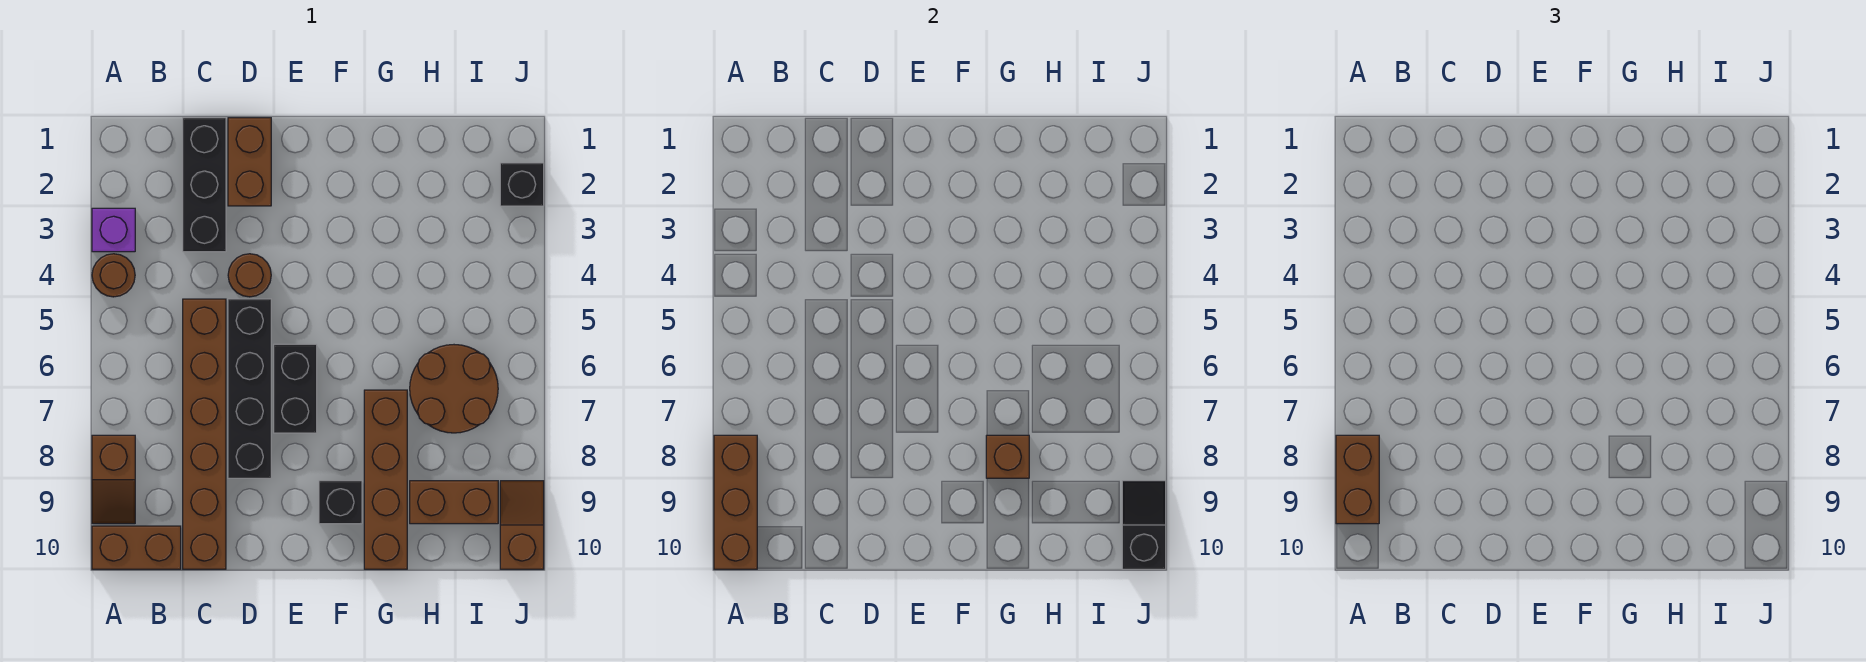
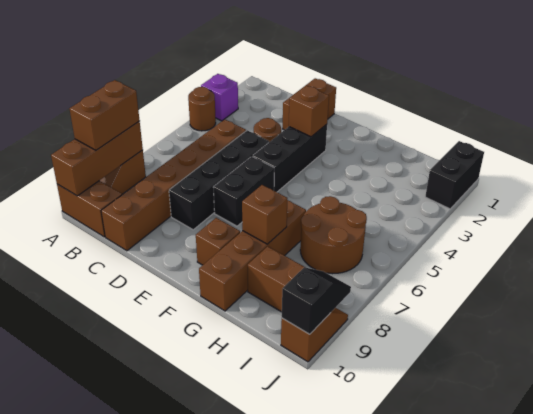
black 1x3 brick [183,118,226,252] -> black 1x3 brick moved to [253,124,327,192]
none -> brown 1x1 brick [289,85,329,137]
black 1x1 brick [319,481,362,524] -> brown 1x1 brick [196,218,240,265]
black 1x1 brick [500,163,544,206] -> black 1x2 brick [425,141,484,209]

